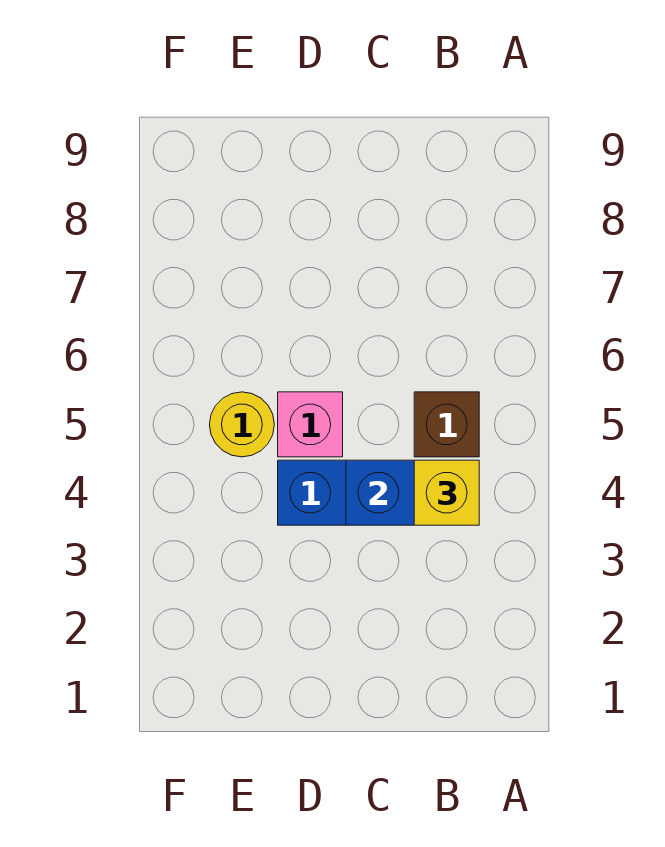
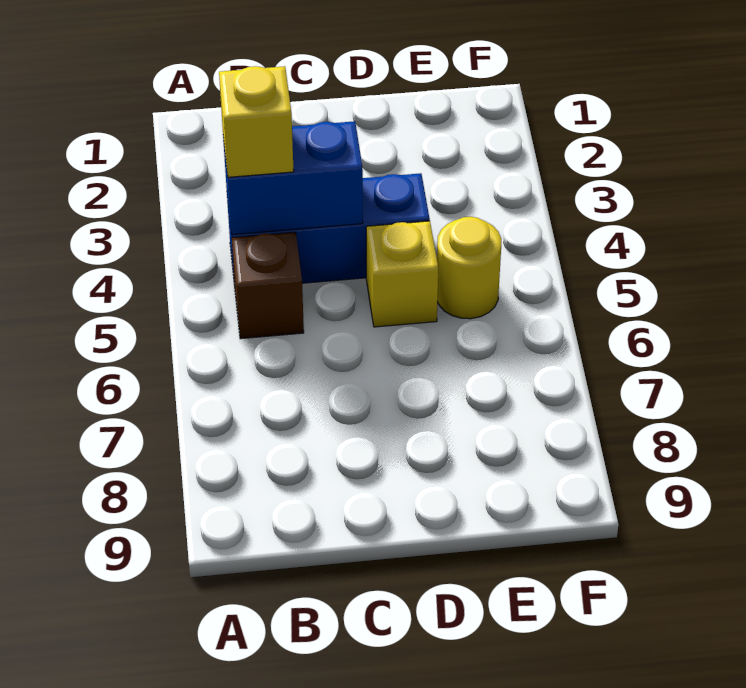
pink 1x1 brick [278,392,343,457] -> yellow 1x1 brick [366,221,438,327]

